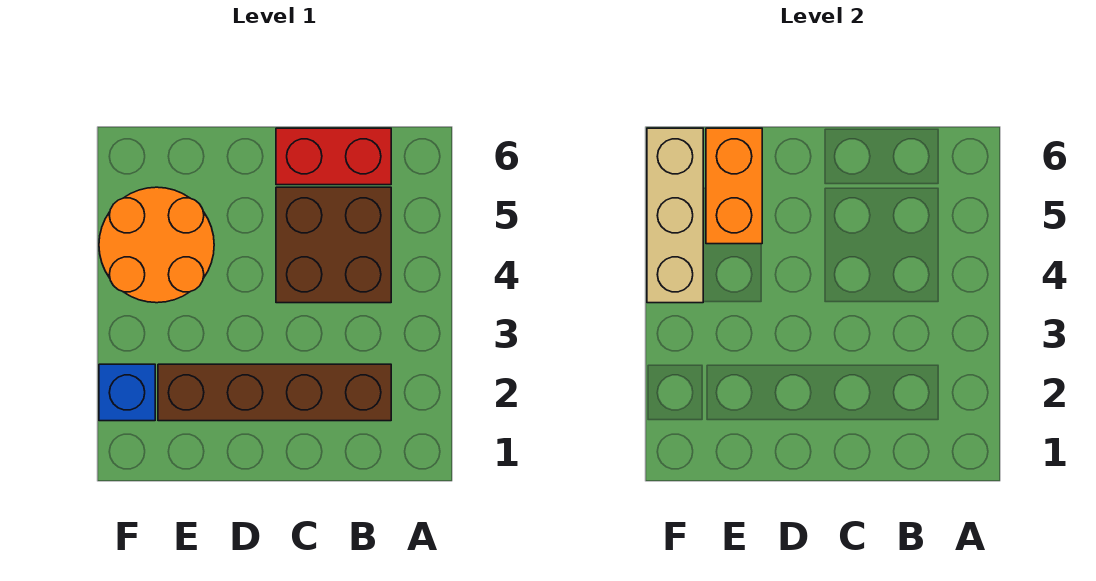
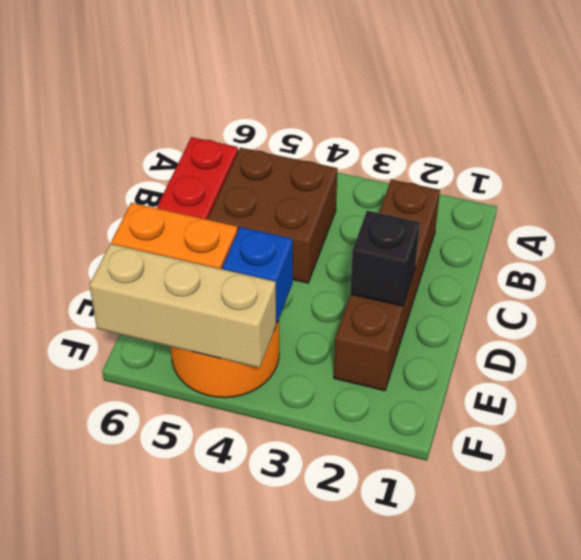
none -> black 1x1 brick [350,211,420,306]
blue 1x1 brick [99,364,155,421] -> blue 1x1 brick moved to [222,227,293,323]

